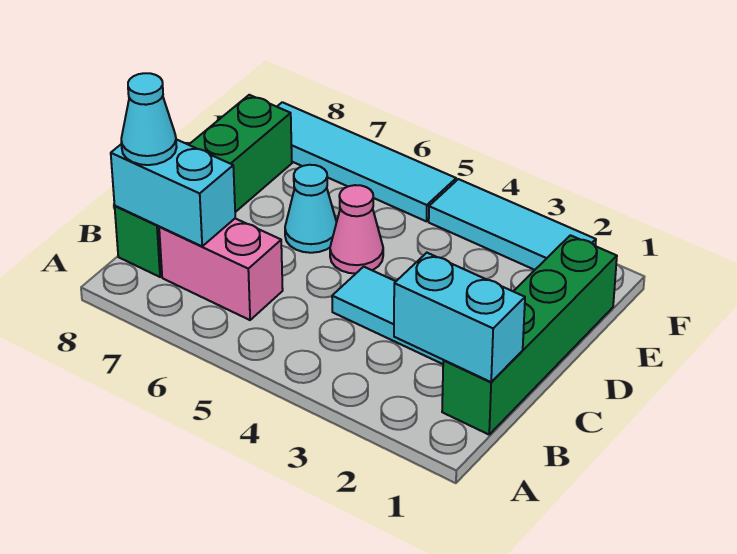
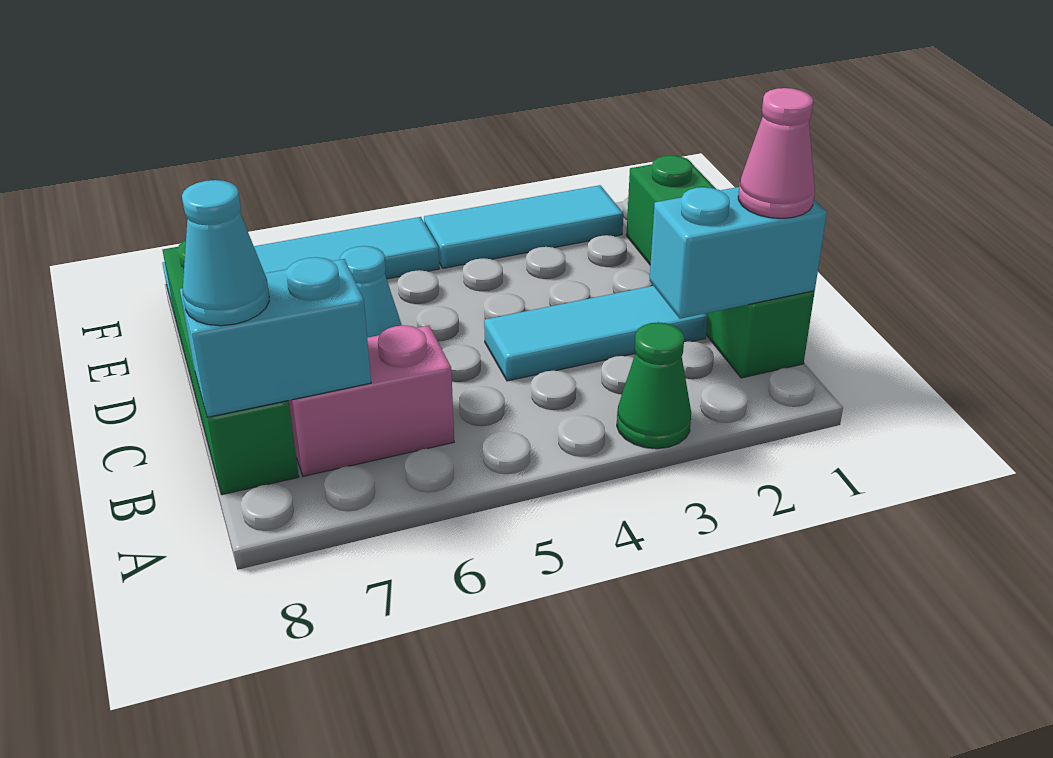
none -> green 1x1 cone [617,322,691,449]
pink 1x1 cone [330,185,383,274] -> pink 1x1 cone moved to [738,88,815,218]

